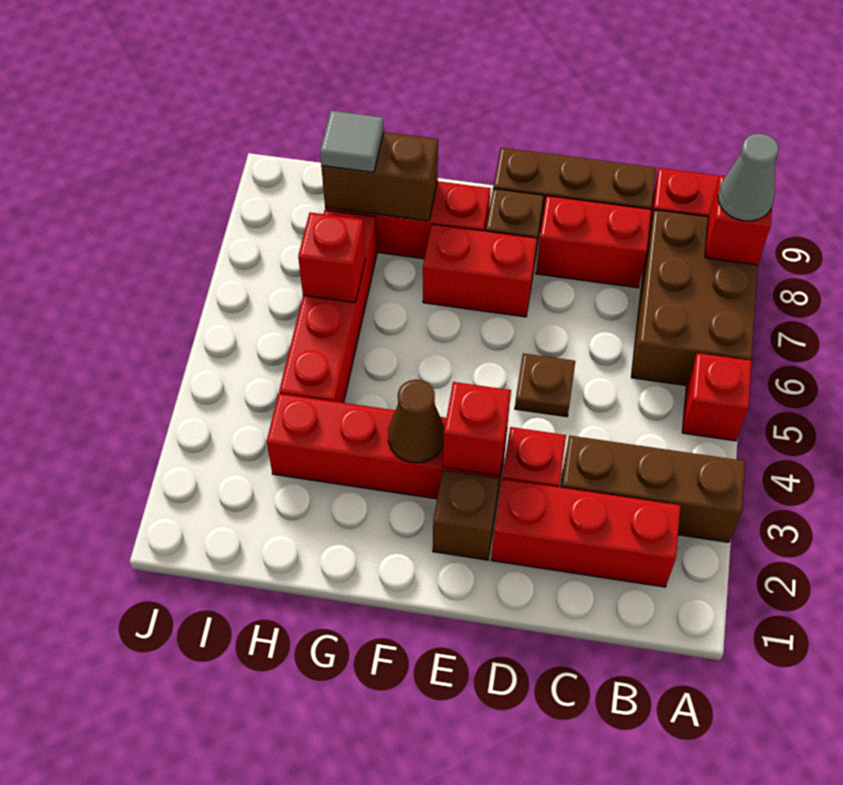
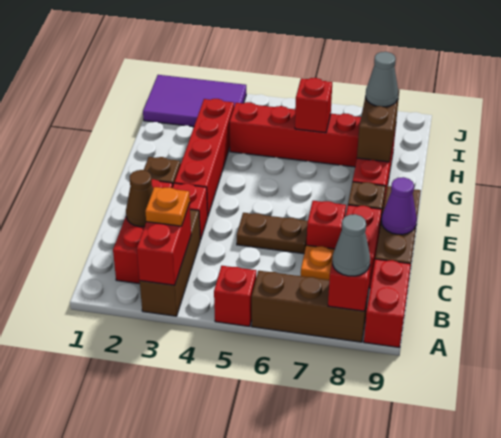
brown 2x3 brick [631,210,758,386] -> brown 1x3 brick [252,271,369,342]
none -> orange 1x1 plate [145,187,190,226]
none -> orange 1x1 plate [301,245,335,280]
brown 1x1 plate [515,353,575,417] -> brown 1x2 plate [237,213,308,254]
none -> purple 1x1 cone [382,177,417,235]
red 1x1 brick [443,382,511,476] -> red 1x1 brick moved to [306,201,346,249]
red 1x2 brick [423,224,537,317] -> red 1x2 brick moved to [137,203,191,285]
brown 1x1 cone [388,380,445,463] -> brown 1x1 cone moved to [126,170,153,227]
grey 1x1 tile [320,111,383,172] -> grey 1x1 cone [366,52,398,107]
none -> purple 2x3 tile [143,75,246,127]

